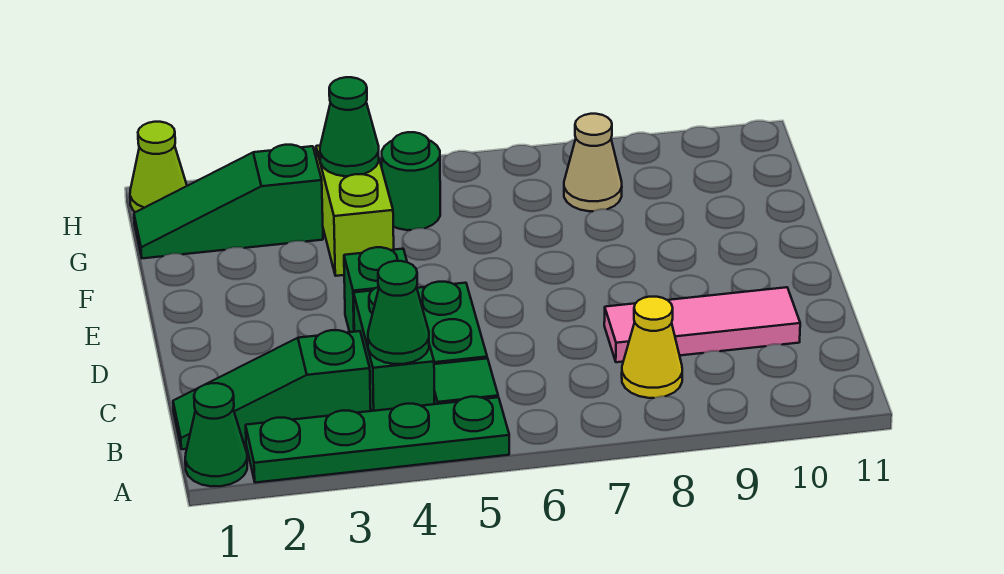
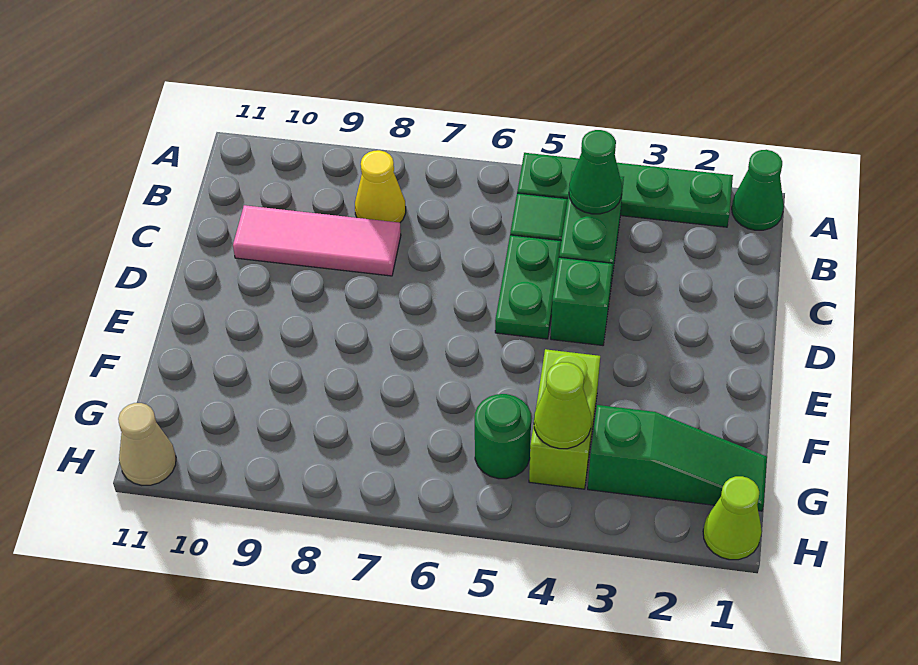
green 1x3 slope [173,330,371,449] -> none
green 1x1 cone [320,77,379,176] -> lime 1x1 cone [534,362,591,449]
tan 1x1 cone [564,114,622,211] -> tan 1x1 cone moved to [118,403,176,485]

